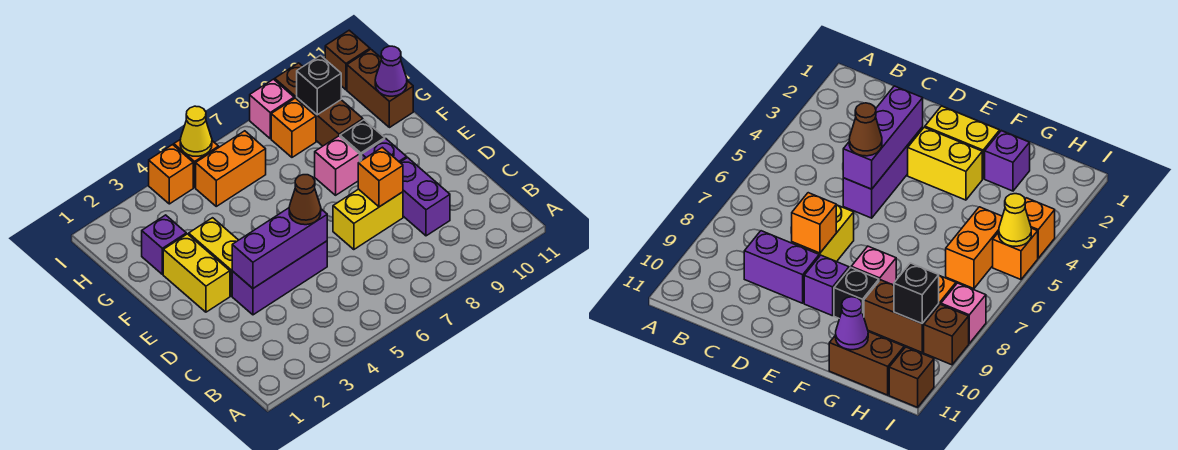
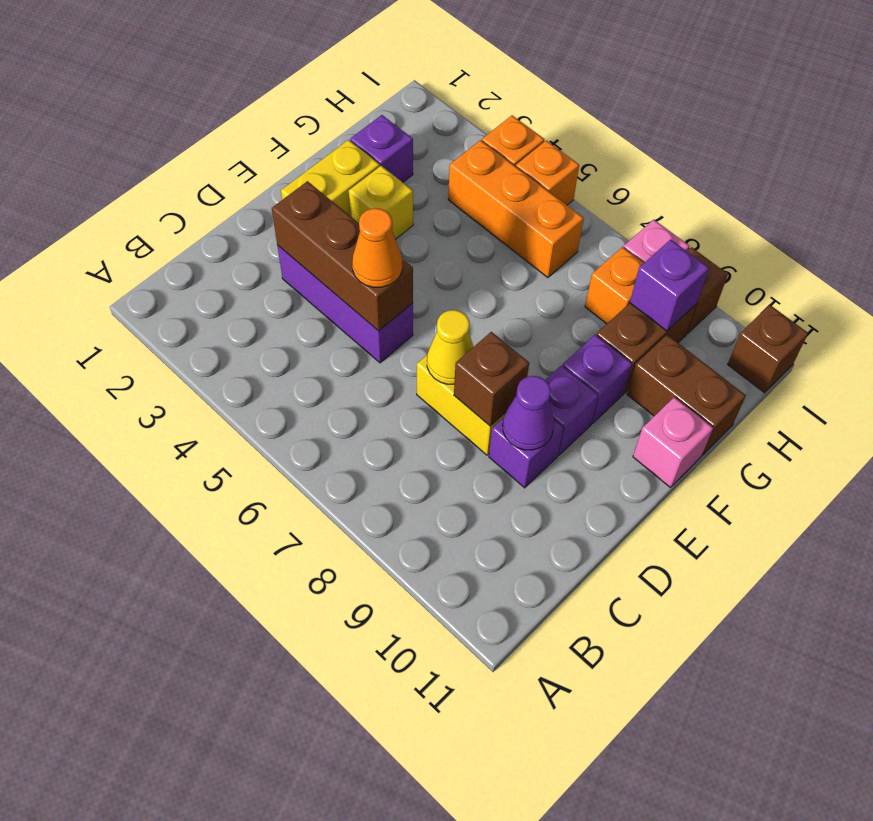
purple 1x2 brick [400,158,450,236] -> purple 1x1 brick [489,418,563,488]
purple 1x3 brick [232,208,327,288] -> brown 1x3 brick [272,181,413,331]
brown 1x1 cone [289,175,321,225] -> orange 1x1 cone [352,208,402,287]
orange 1x1 brick [358,147,403,207] -> brown 1x1 brick [454,332,529,426]
yellow 1x2 brick [189,218,238,296] -> yellow 1x1 brick [349,166,413,239]
pink 1x1 brick [315,136,360,195] -> pink 1x1 brick moved to [633,397,713,487]
black 1x1 brick [340,120,385,161] -> purple 1x1 brick [563,335,632,423]
brown 1x2 brick [347,49,413,128] -> brown 1x2 brick turned to [627,335,746,455]
purple 1x1 cone [375,46,407,96] -> purple 1x1 cone moved to [503,376,554,450]
orange 1x2 brick [196,131,266,206] -> orange 1x3 brick [448,140,584,278]
black 1x1 brick [297,56,341,115] -> purple 1x1 brick [630,239,709,331]
yellow 1x1 cone [180,106,212,156] -> yellow 1x1 cone moved to [427,310,473,384]

